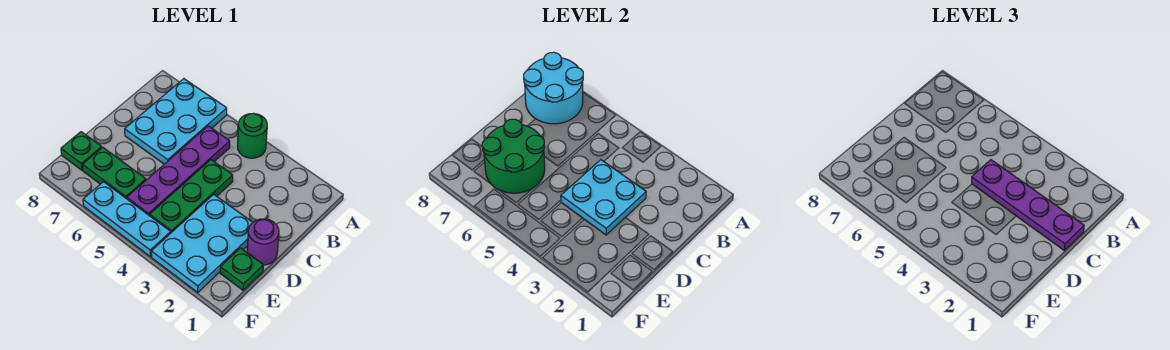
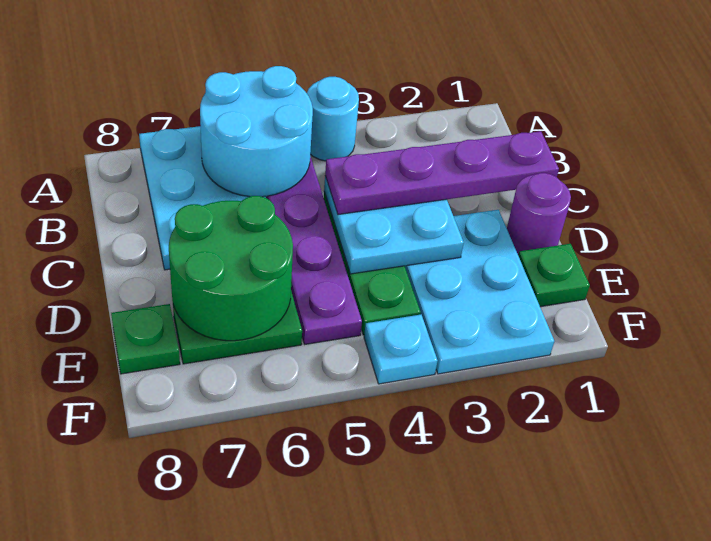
green 1x1 round brick [237,114,267,158] -> cyan 1x1 round brick [307,77,359,161]
cyan 2x2 round brick [524,52,583,124] -> cyan 2x2 round brick moved to [200,66,313,197]
cyan 1x3 plate [83,182,171,257] -> cyan 1x1 plate [364,315,438,384]

